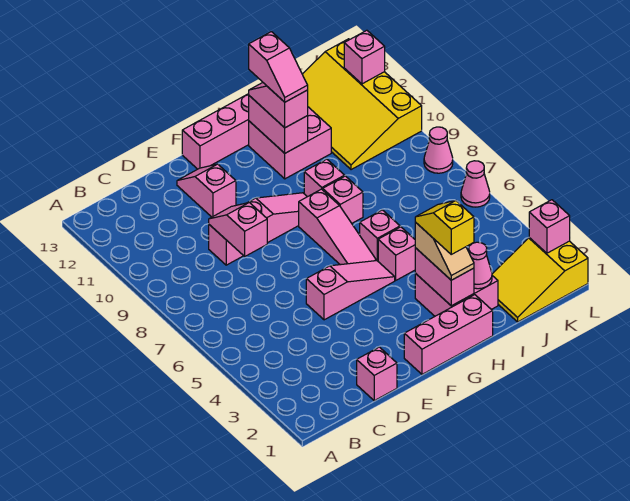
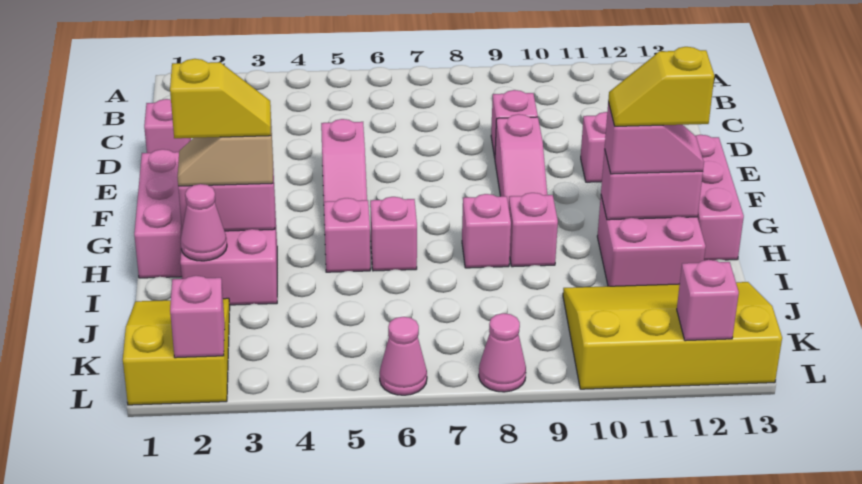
pink 1x2 slope [209,202,267,256] -> none
pink 1x3 slope [299,189,376,265] -> none
pink 1x2 slope [249,32,308,102] -> yellow 1x2 slope [608,47,714,126]

